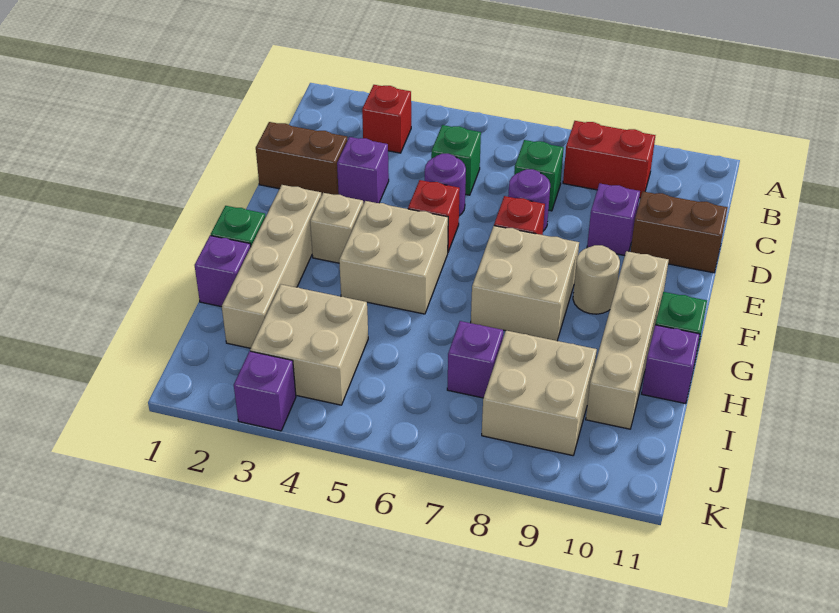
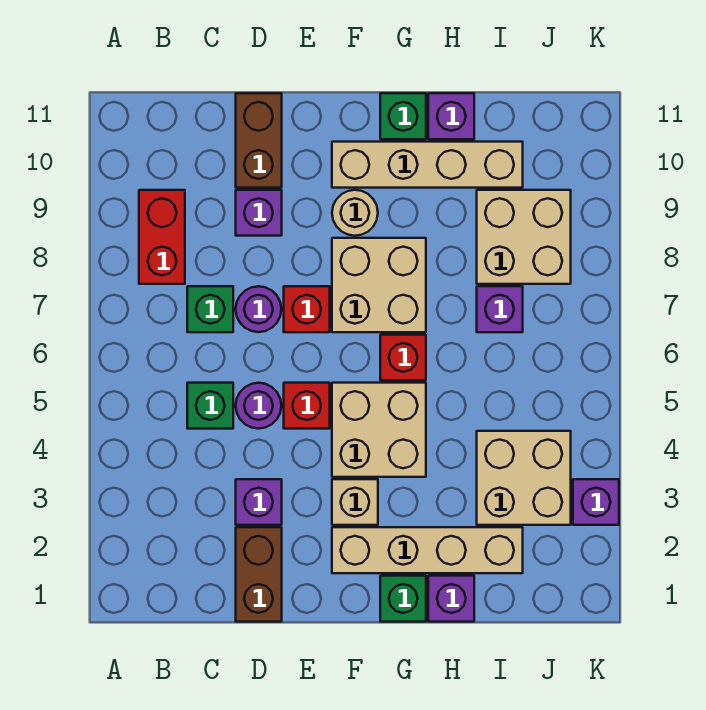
red 1x1 brick [362,85,411,153] -> red 1x1 brick moved to [380,335,426,380]

